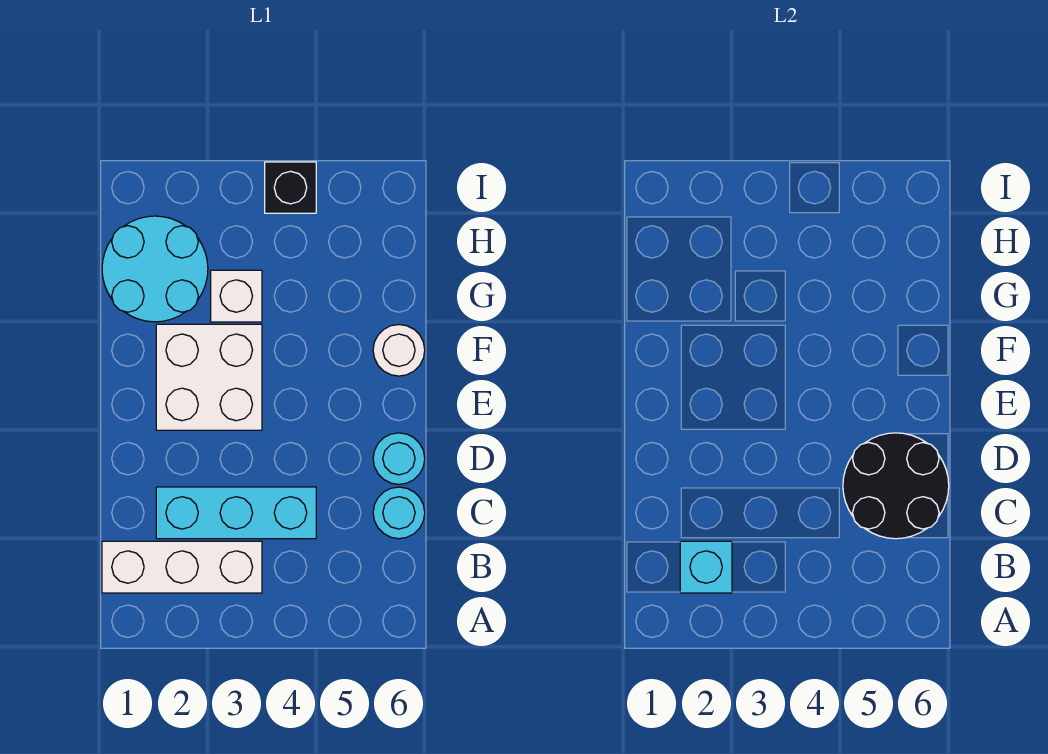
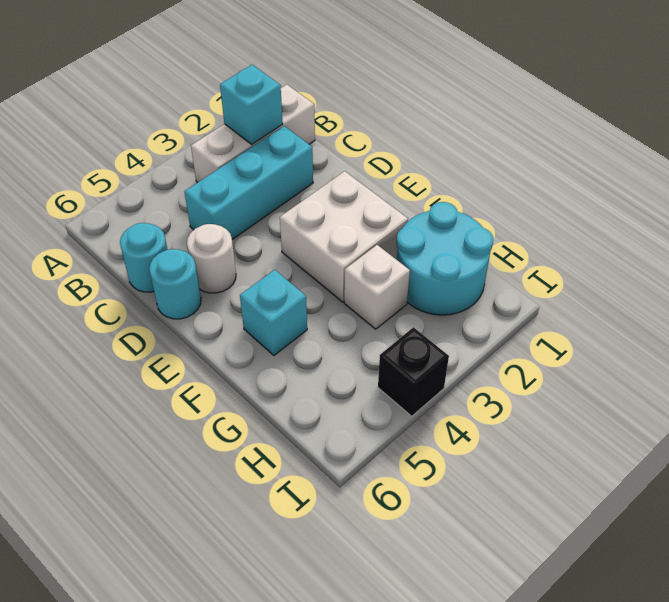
black 2x2 round brick [843,433,949,539] -> none
none -> cyan 1x1 brick [240,270,307,355]
white 1x1 round brick [373,325,425,376] -> white 1x1 round brick moved to [187,224,236,293]

